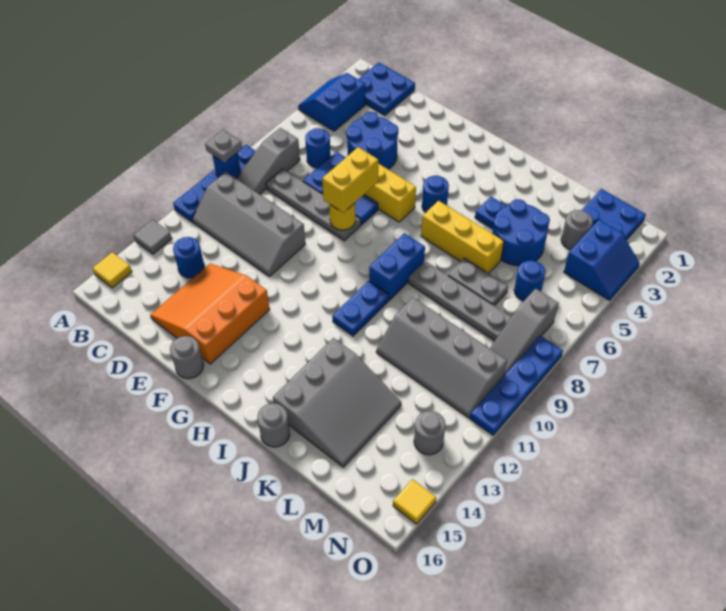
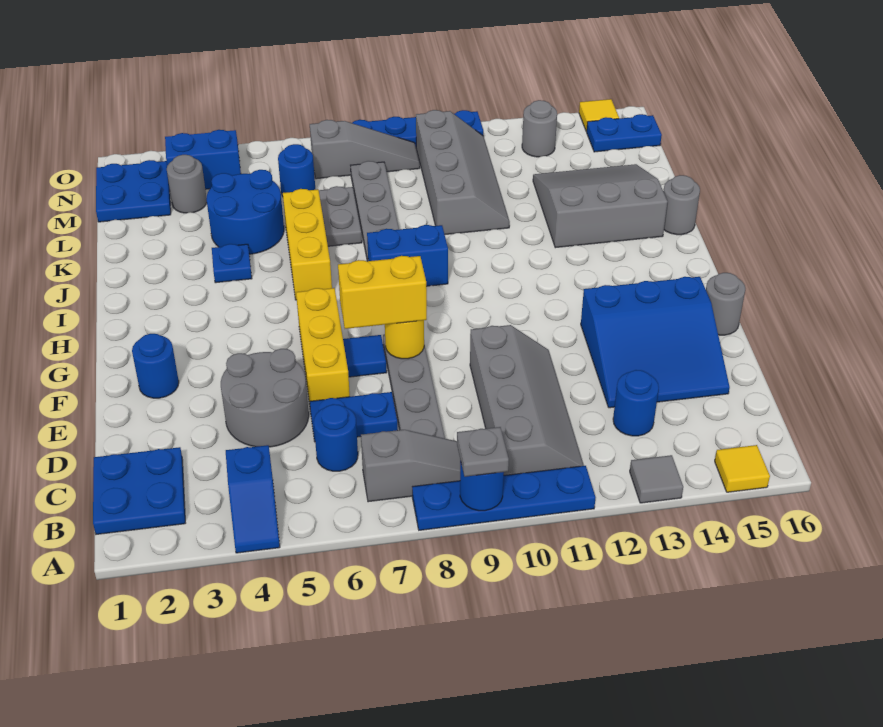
blue 2x2 slope [298,73,365,131] -> blue 1x2 slope [226,445,280,553]
blue 2x2 round brick [346,112,398,169] -> grey 2x2 round brick [221,349,309,447]
orange 3x3 slope [150,264,270,364] -> blue 3x3 slope [581,277,730,408]
blue 1x1 round brick [422,176,449,213] -> blue 1x1 round brick moved to [132,334,179,398]
blue 1x2 plate [332,281,389,336] -> blue 1x2 plate moved to [586,114,662,152]

